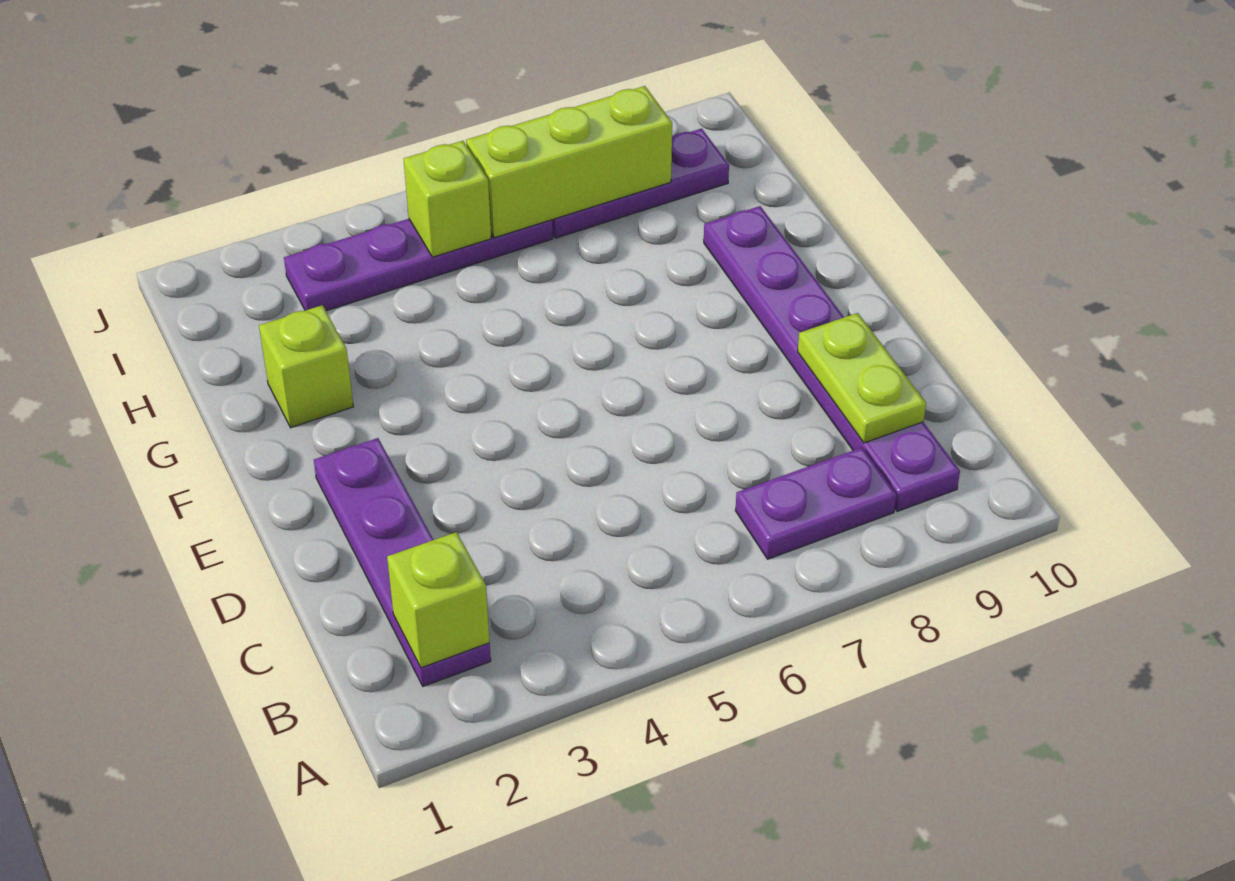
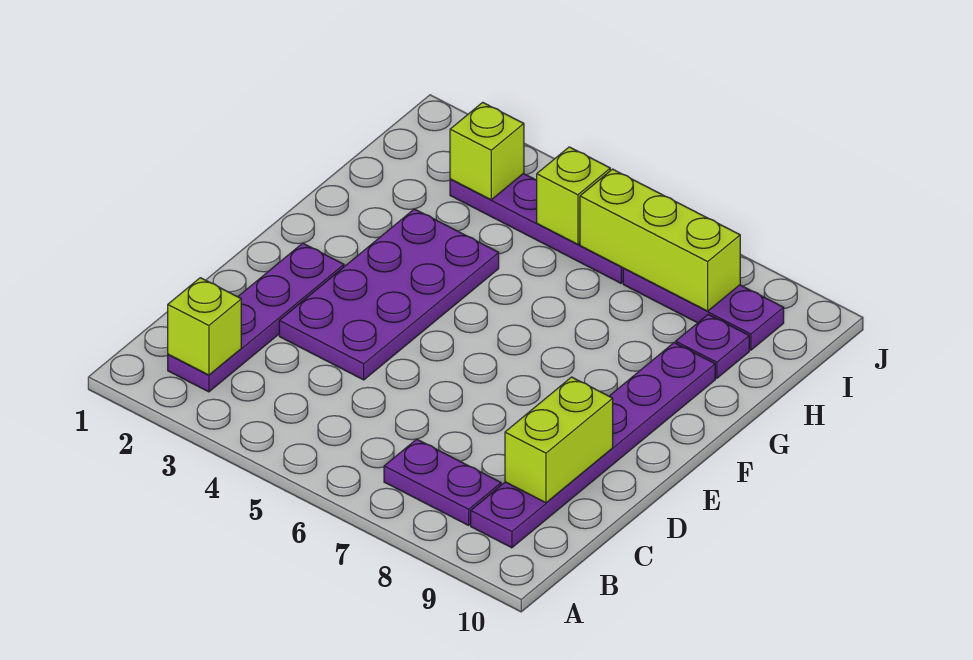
lime 1x2 plate [798,313,926,443] -> lime 1x2 brick [505,377,613,503]
none -> purple 2x4 plate [279,209,499,380]
lime 1x1 brick [259,305,353,428] -> lime 1x1 brick moved to [450,102,524,200]
none -> purple 1x1 plate [676,314,749,378]

